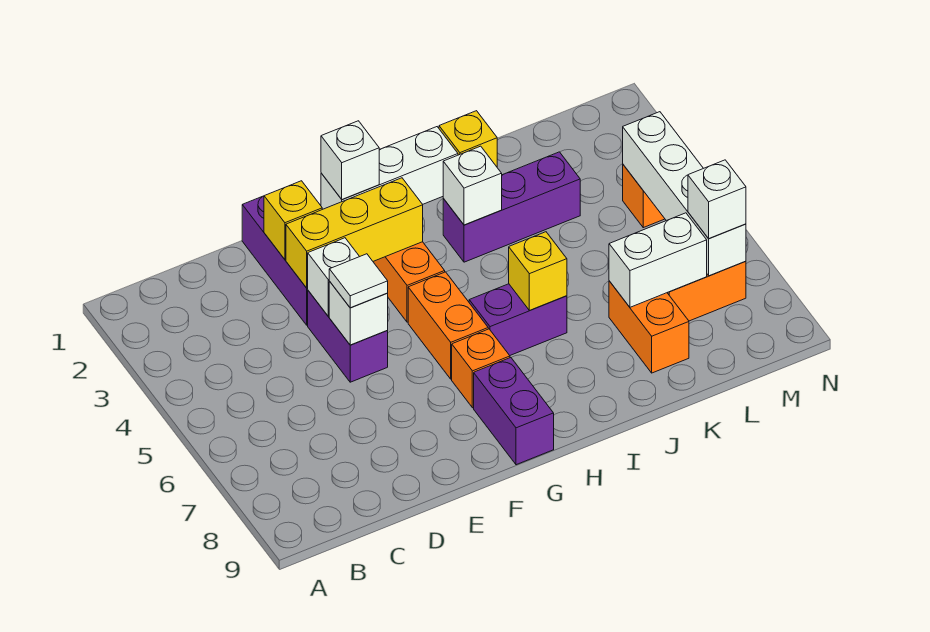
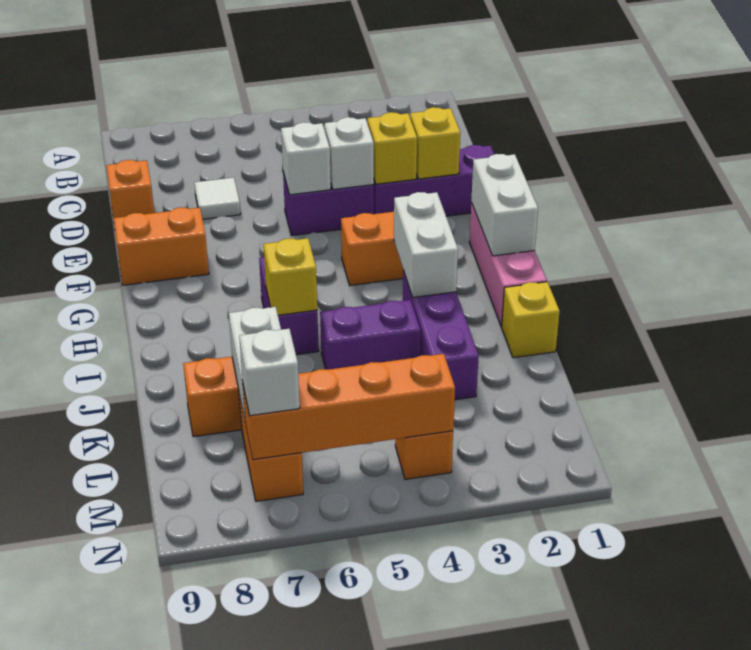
yellow 1x3 brick [286,178,423,288] -> yellow 1x1 brick [368,112,417,184]
white 1x1 tile [329,254,388,308] -> white 1x1 tile moved to [194,178,240,219]
white 1x3 brick [321,127,458,209] -> pink 1x3 brick [469,203,547,327]
white 1x1 brick [321,121,379,200] -> white 1x2 brick [471,154,538,256]
orange 1x2 brick [408,272,488,379] -> orange 1x2 brick moved to [113,207,209,285]
orange 1x1 brick [452,329,510,408] -> orange 1x1 brick moved to [106,160,154,218]
purple 1x2 brick [474,358,554,465] -> purple 1x2 brick moved to [320,300,420,370]
white 1x1 brick [443,146,502,225] -> white 1x2 brick [394,192,458,297]
white 1x4 brick [623,112,746,276] -> orange 1x4 brick [243,354,455,460]

